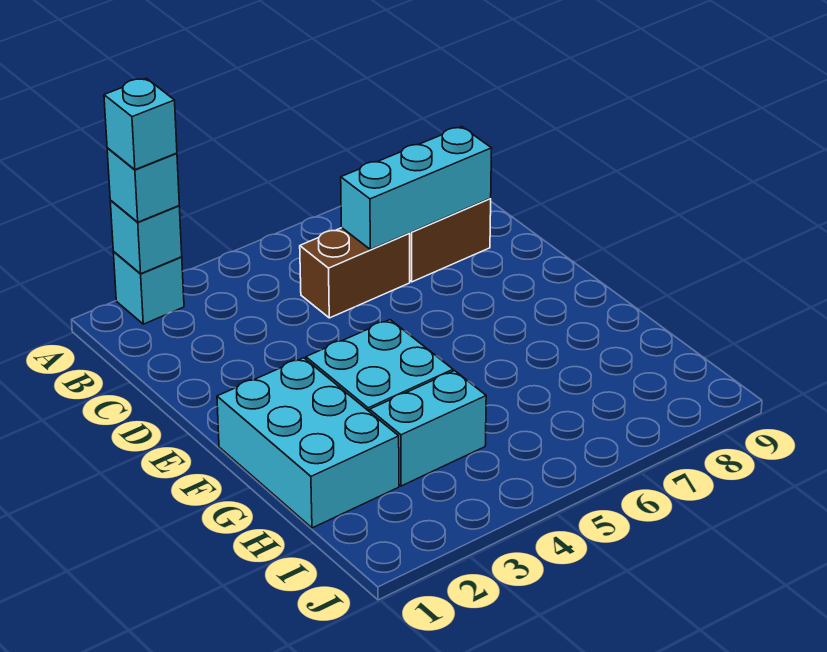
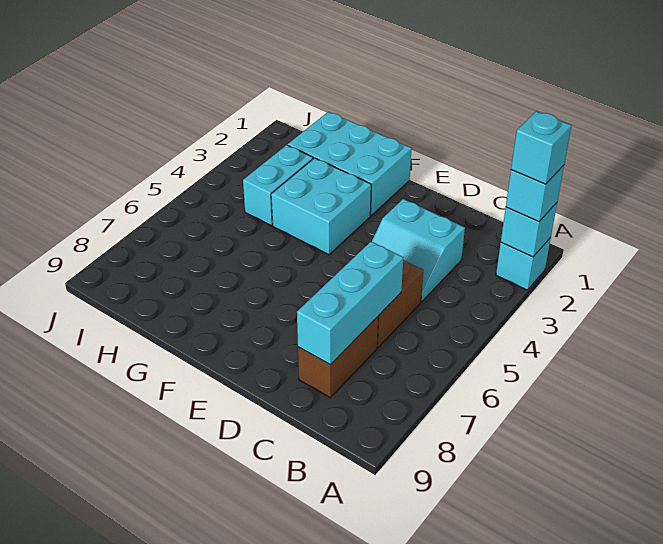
none -> cyan 2x2 slope [372,199,465,302]

